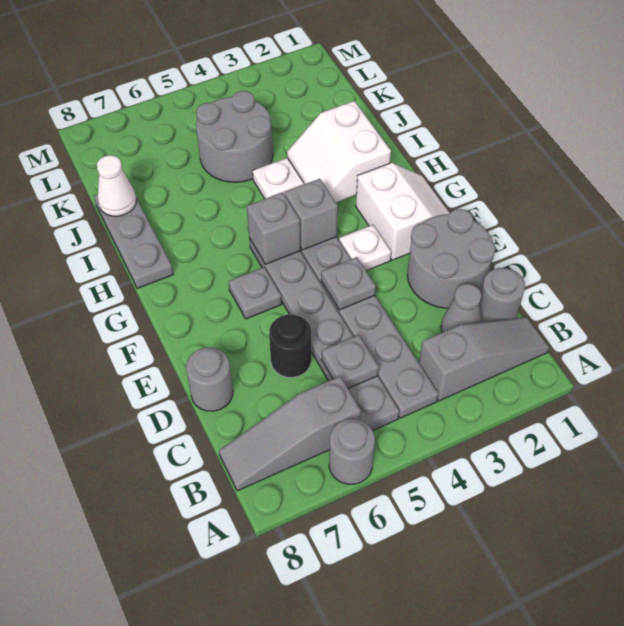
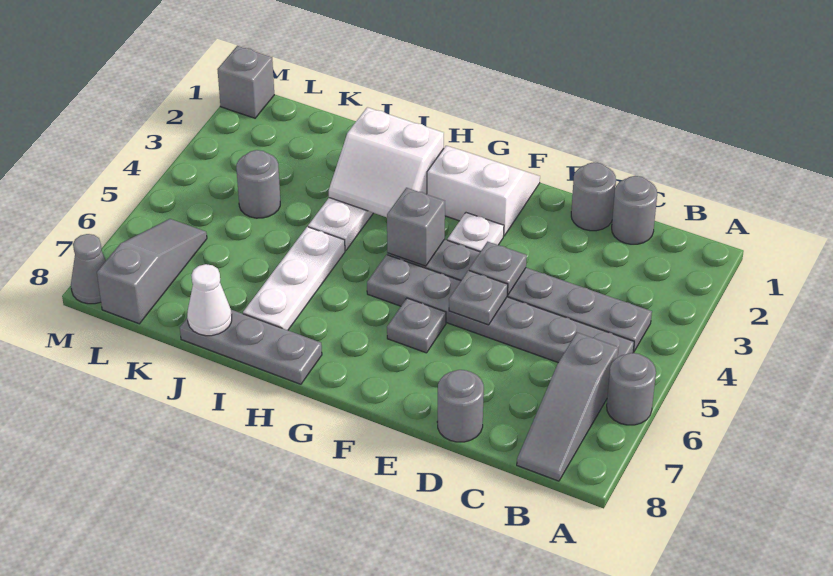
grey 1x3 slope [419,317,549,401] -> grey 1x3 slope moved to [97,219,207,324]
grey 1x1 cone [441,284,482,332] -> grey 1x1 cone moved to [71,234,106,304]
grey 1x1 plate [321,335,379,388] -> grey 1x1 plate moved to [449,270,508,325]
grey 2x2 round brick [407,209,496,308] -> grey 1x1 round brick [571,162,616,231]
black 1x1 round brick [269,315,311,377] -> none
grey 1x1 brick [247,193,301,264] -> grey 1x1 brick moved to [217,46,274,118]
none -> white 1x3 plate [243,227,345,330]
grey 2x2 round brick [196,91,273,182] -> grey 1x1 round brick [236,150,280,218]

